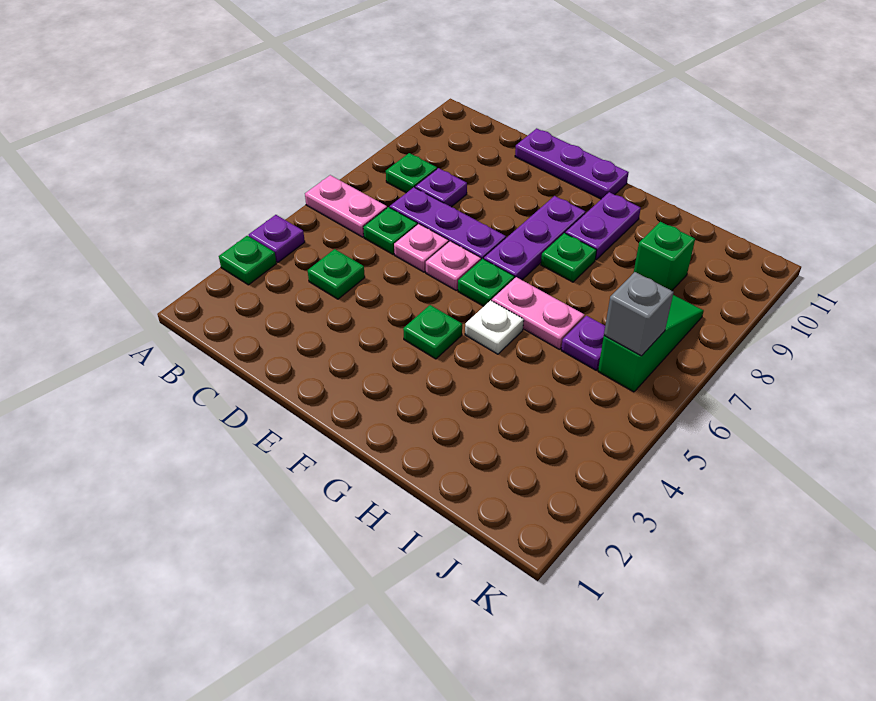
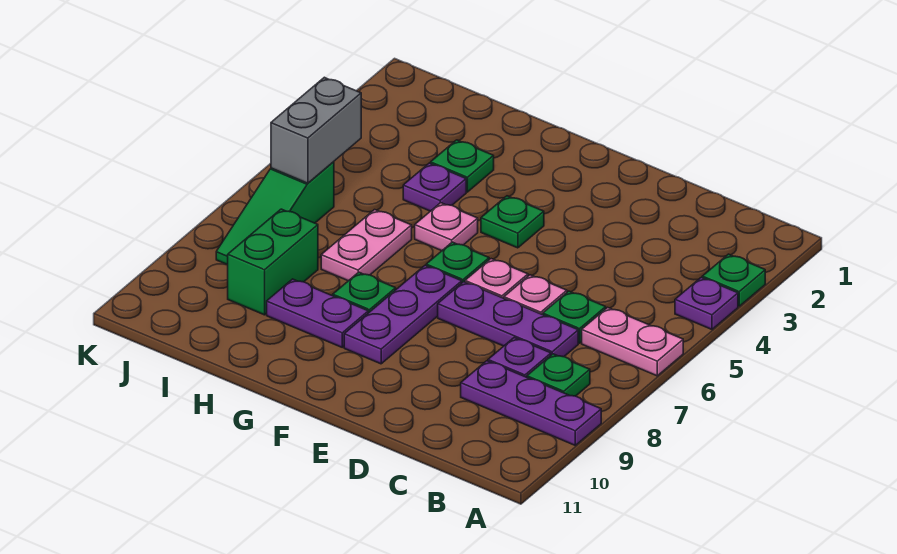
green 1x1 plate [308,249,365,299] -> green 1x1 plate moved to [431,140,494,192]
purple 1x3 plate [515,128,629,199] -> purple 1x3 plate moved to [461,361,601,445]
white 1x1 plate [465,300,524,354] -> pink 1x1 plate [415,203,478,251]
pink 1x2 plate [492,277,584,349] -> pink 1x2 plate turned to [321,210,412,281]
purple 1x2 plate [565,192,641,260] -> purple 1x2 plate turned to [267,279,368,347]
purple 1x1 plate [561,316,605,370] -> purple 1x1 plate moved to [403,163,466,211]
green 1x1 brick [634,222,695,291] -> green 1x2 brick [228,209,318,315]
grey 1x1 brick [604,272,674,356] -> grey 1x2 brick [271,77,361,183]

